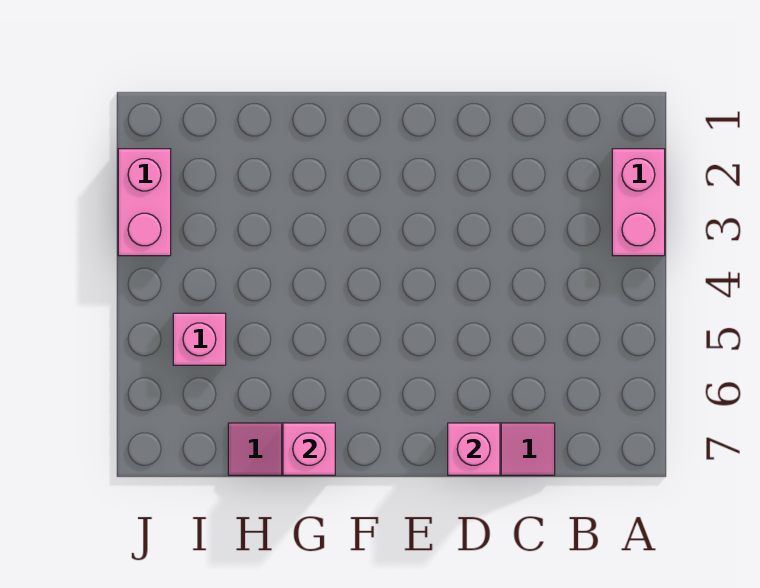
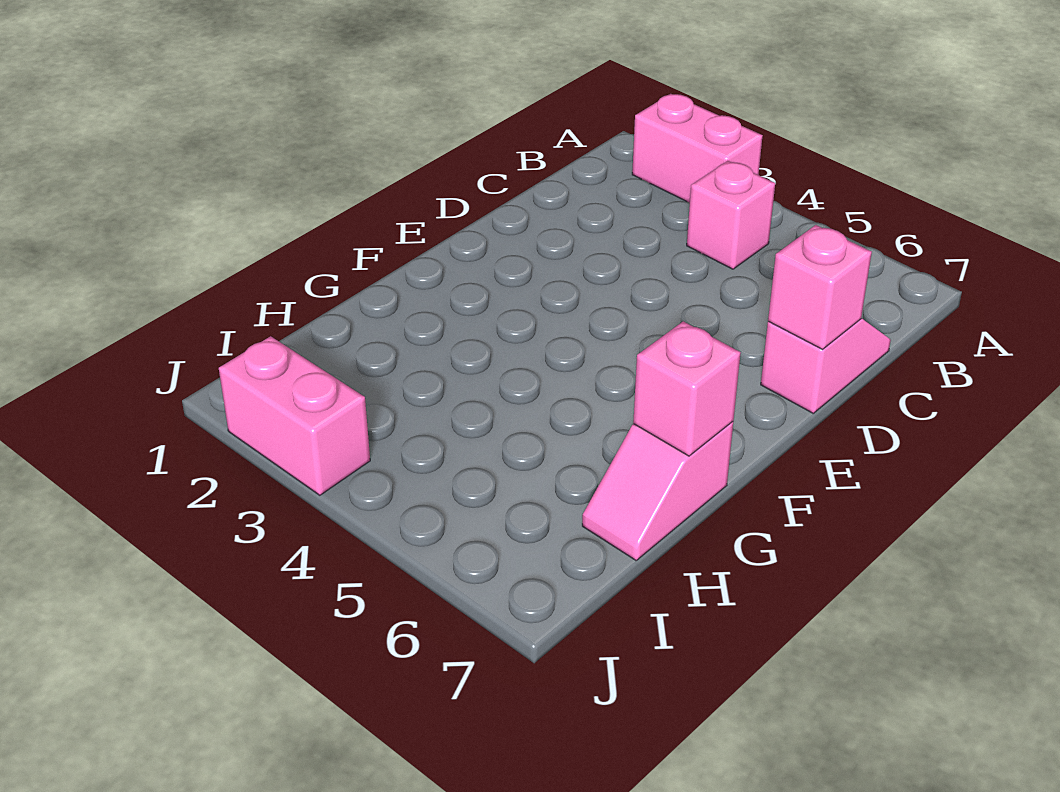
pink 1x1 brick [173,313,226,365] -> pink 1x1 brick moved to [687,161,775,269]

